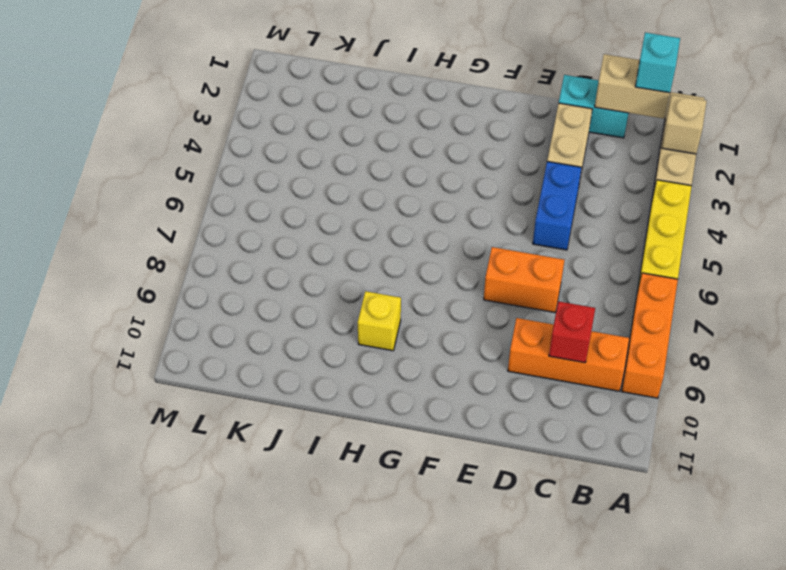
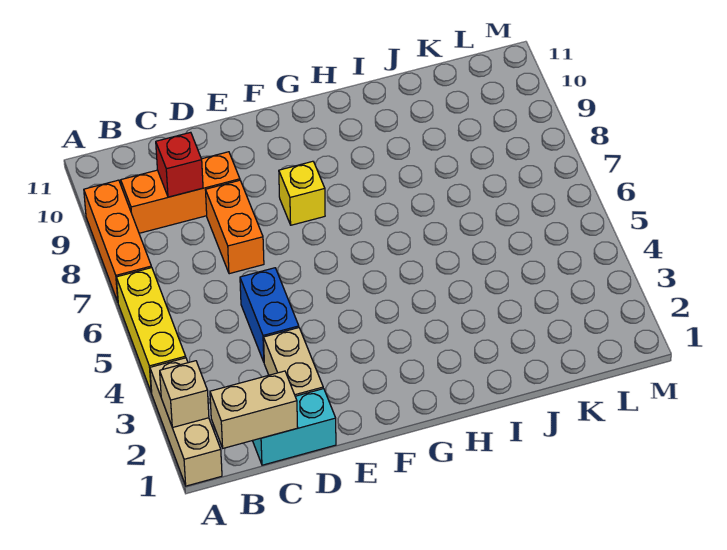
cyan 1x1 brick [635,33,680,93] -> none
orange 1x2 brick [484,247,565,312] -> orange 1x2 brick turned to [206,180,264,274]
yellow 1x1 brick [358,291,401,351] -> yellow 1x1 brick moved to [279,161,325,225]

